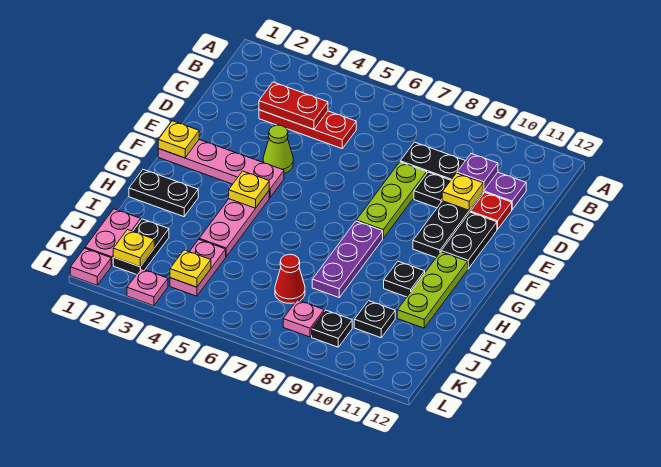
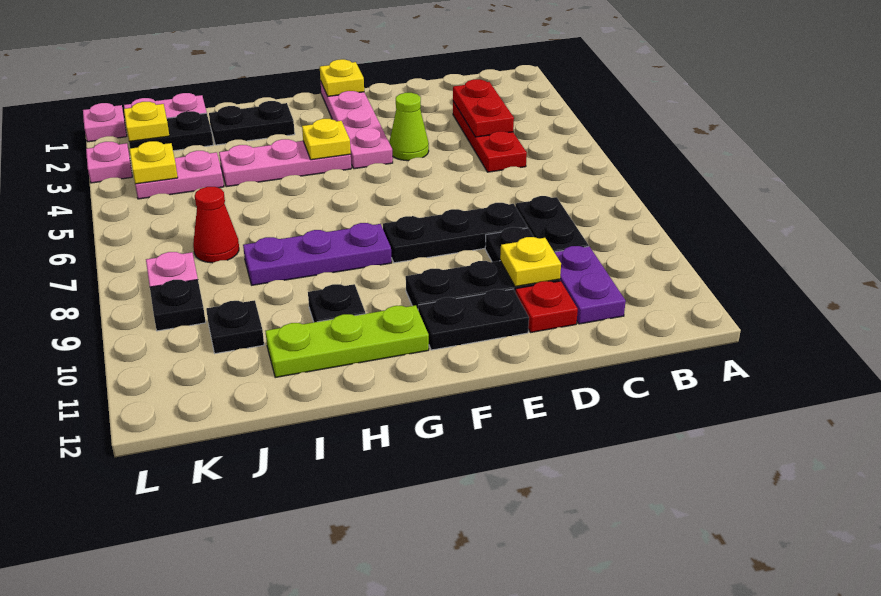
purple 1x1 plate [457,154,498,191] -> none
lime 1x3 plate [356,162,427,238] -> black 1x3 plate [383,203,528,263]
black 1x2 plate [129,169,198,217] -> black 1x2 plate turned to [209,101,295,145]

